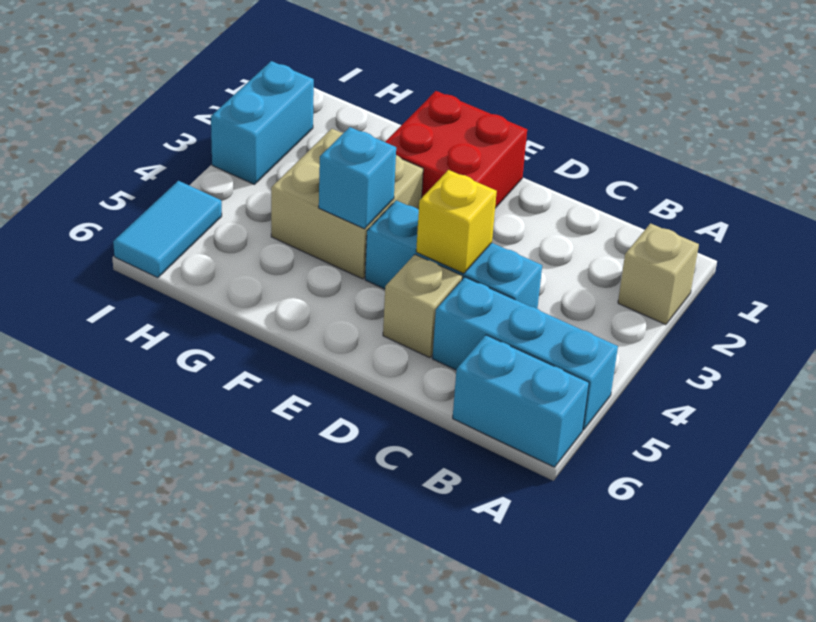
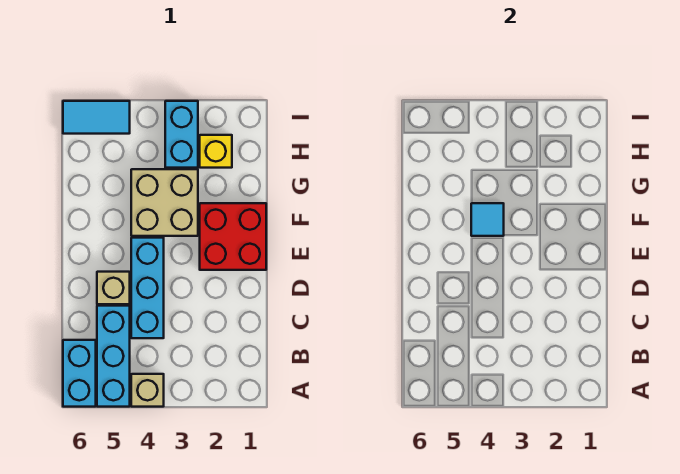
tan 1x1 brick [618,223,699,325] -> tan 1x1 brick moved to [131,374,164,407]
yellow 1x1 brick [416,170,497,274] -> yellow 1x1 brick moved to [200,135,232,168]
cyan 1x1 brick [319,127,396,229] -> cyan 1x1 tile [471,203,504,236]
cyan 1x2 brick [211,61,314,185] -> cyan 1x2 brick turned to [165,101,198,168]

